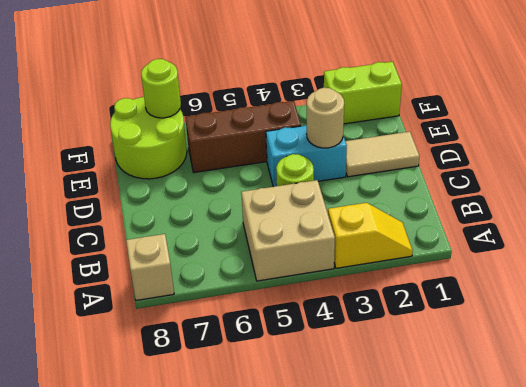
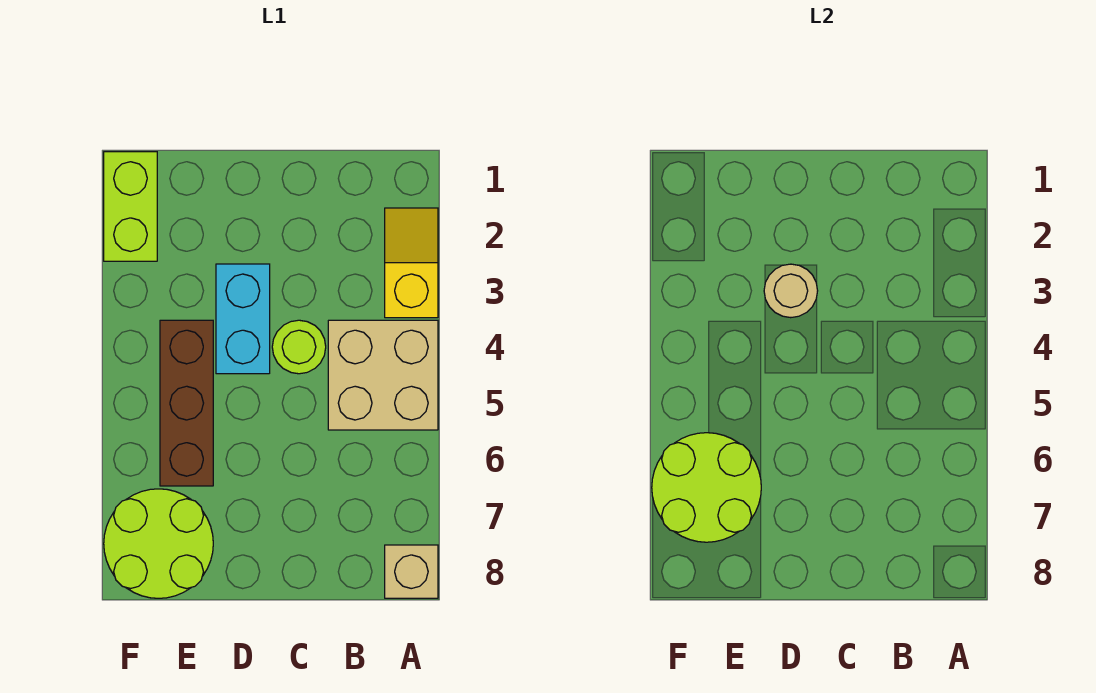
tan 1x2 tile [346,132,420,177] -> none
lime 1x1 round brick [141,59,181,118] -> lime 2x2 round brick [652,433,761,542]

